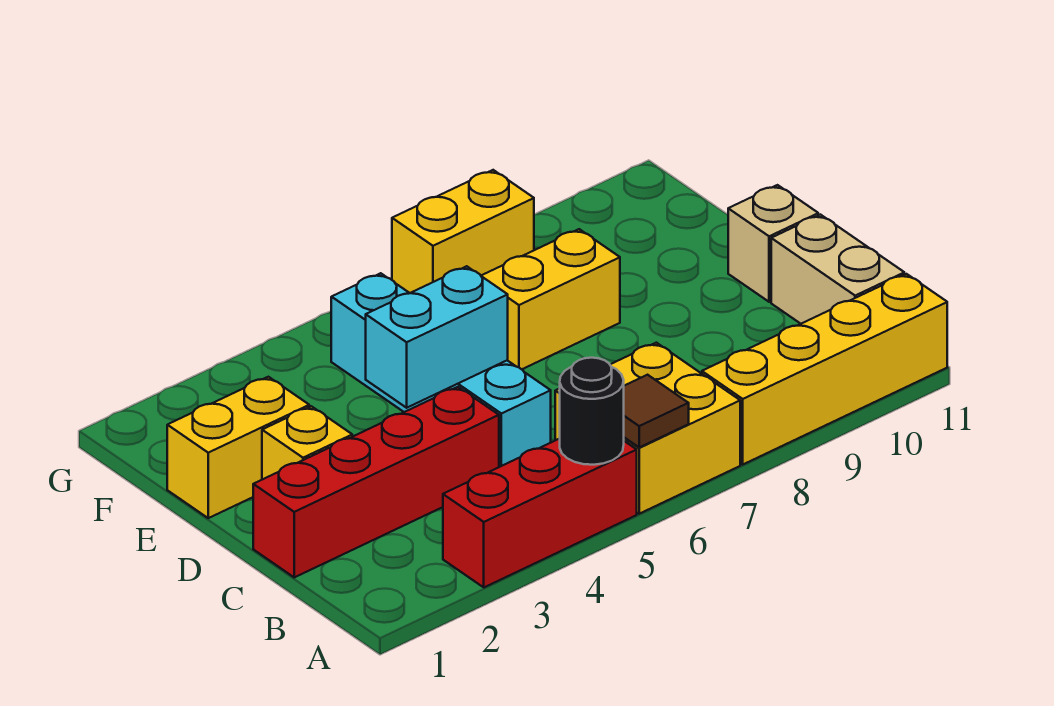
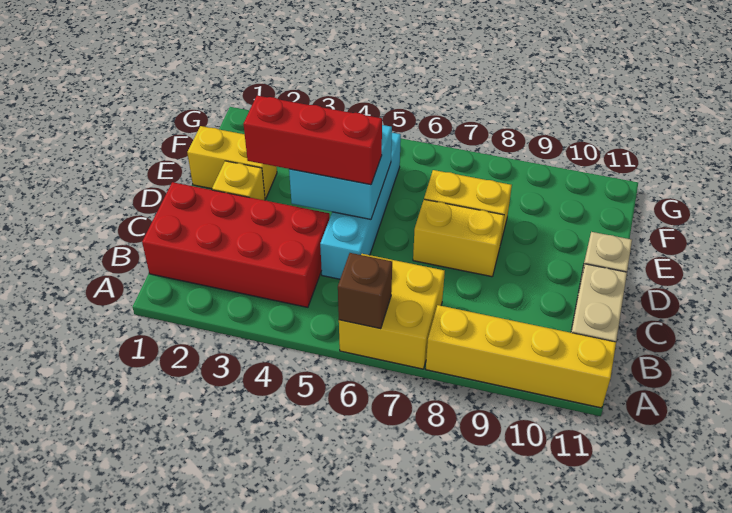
red 1x3 brick [443,439,637,587] -> red 1x3 brick moved to [243,96,382,185]
black 1x1 round brick [560,358,624,465] -> none
brown 1x1 tile [624,375,689,447] -> brown 1x1 brick [338,253,392,329]
red 1x4 brick [253,387,499,577] -> red 2x4 brick [142,182,330,307]
cyan 1x2 brick [366,266,508,408] -> cyan 2x2 brick [289,125,392,219]
yellow 1x2 brick [392,170,534,293] -> yellow 1x2 brick moved to [413,199,504,277]

